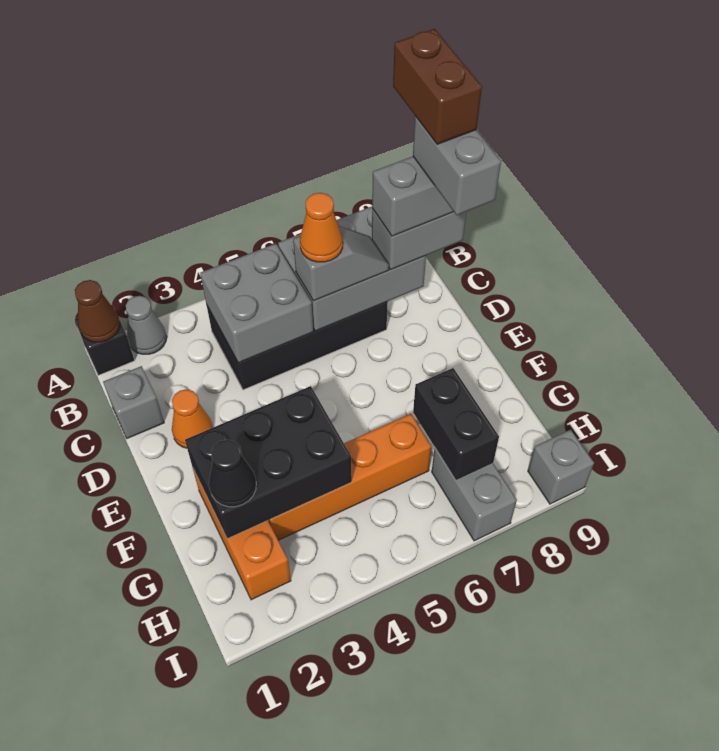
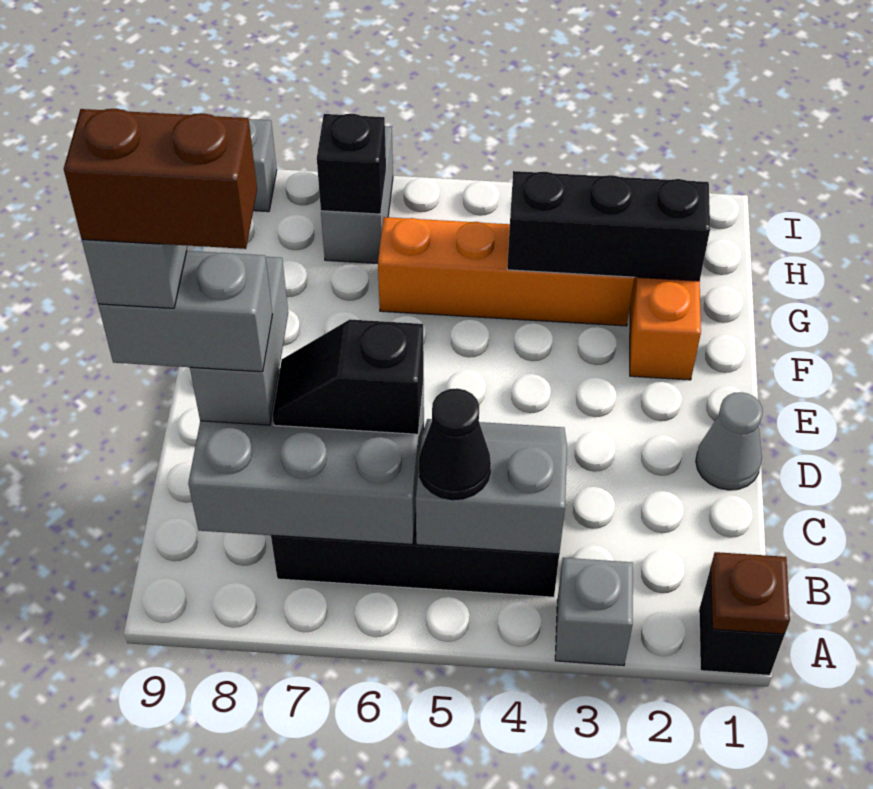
brown 1x1 cone [75,280,120,342] -> brown 1x1 plate [711,552,790,634]
grey 1x1 cone [126,296,167,354] -> grey 1x1 cone moved to [696,392,763,490]
grey 2x2 brick [200,244,313,363] -> grey 2x2 slope [416,419,567,554]
brown 1x2 brick [393,29,482,144] -> brown 1x2 brick turned to [64,109,257,249]
grey 1x1 brick [103,366,164,438] -> grey 1x1 brick moved to [555,558,633,666]
grey 1x2 slope [293,226,389,301] -> black 1x2 slope [272,319,424,434]
orange 1x1 cone [300,193,343,262] -> none
grey 1x2 brick [372,209,466,269] -> grey 1x2 brick turned to [190,257,288,425]
orange 1x1 cone [172,389,213,448] -> none
black 2x3 brick [185,386,352,539] -> black 1x3 brick [507,171,710,281]
black 1x1 cone [209,440,256,507] -> black 1x1 cone moved to [419,388,491,500]
black 1x2 brick [413,368,499,480] -> black 1x1 brick [317,114,386,214]

